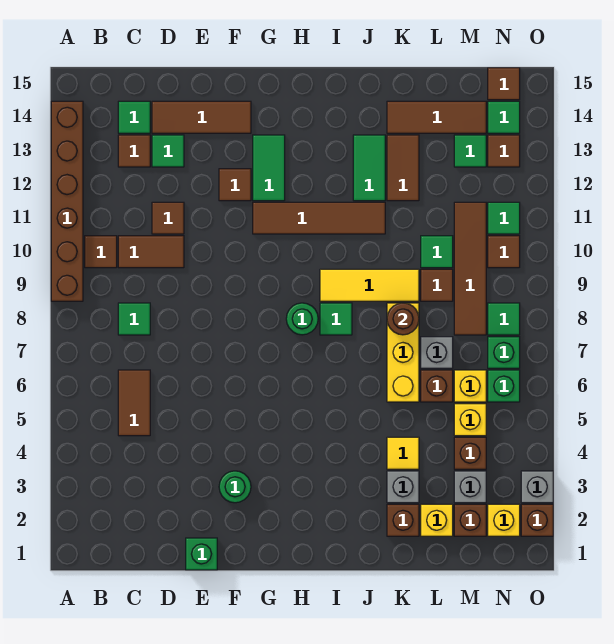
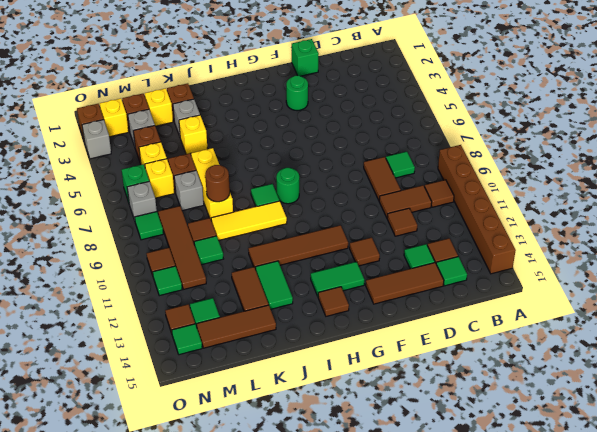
brown 1x2 tile [118,370,150,436] -> brown 1x2 tile moved to [364,157,401,200]
green 1x2 tile [253,135,285,201] -> green 1x2 tile turned to [311,262,364,296]
yellow 1x1 tile [387,437,419,469] -> yellow 1x1 brick [179,115,207,154]
green 1x1 brick [488,337,520,368] -> grey 1x1 brick [127,181,157,220]
brown 1x1 tile [488,68,520,100] -> brown 1x1 tile moved to [318,287,349,316]

